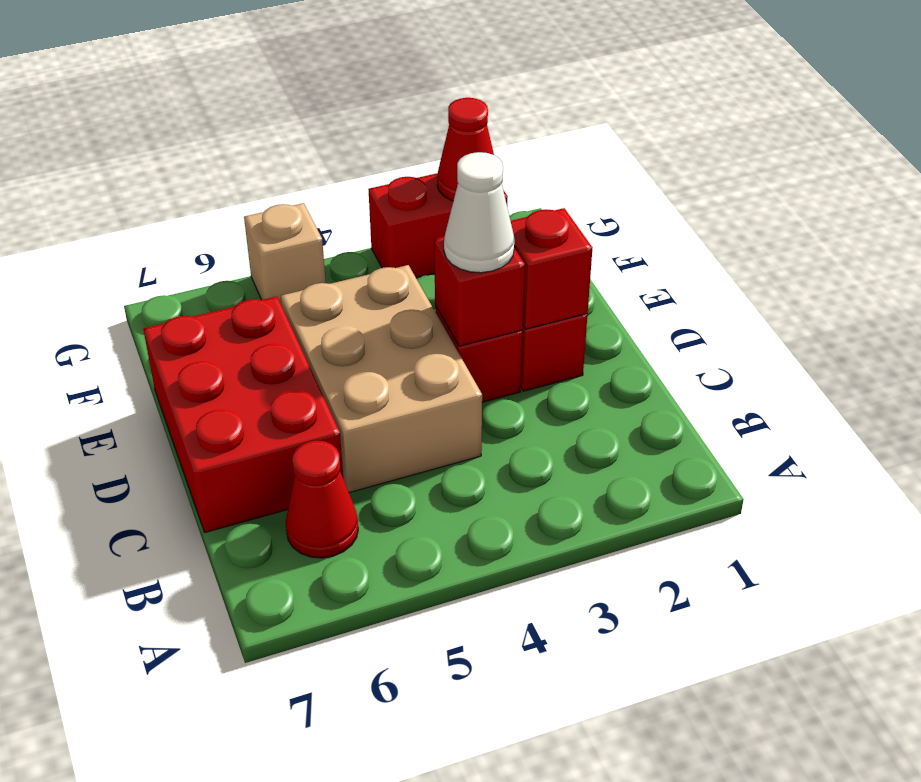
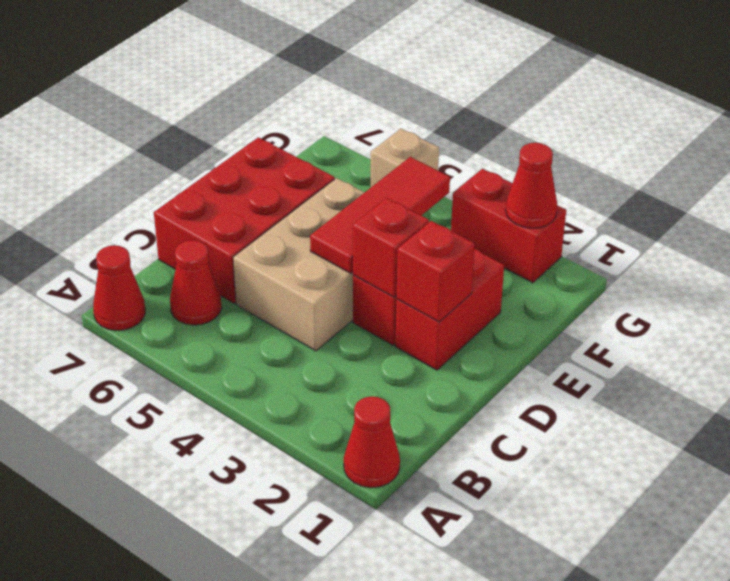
none -> red 1x1 cone [344,396,400,488]
none -> red 1x1 cone [93,245,145,330]
white 1x1 cone [444,152,514,273] -> none
none -> red 1x3 tile [310,157,450,273]

